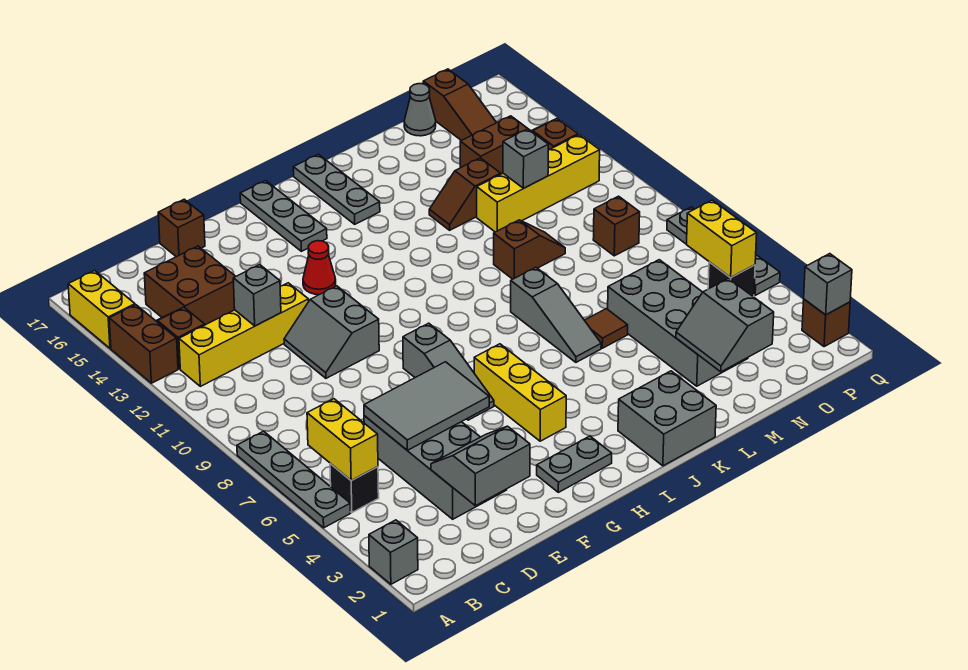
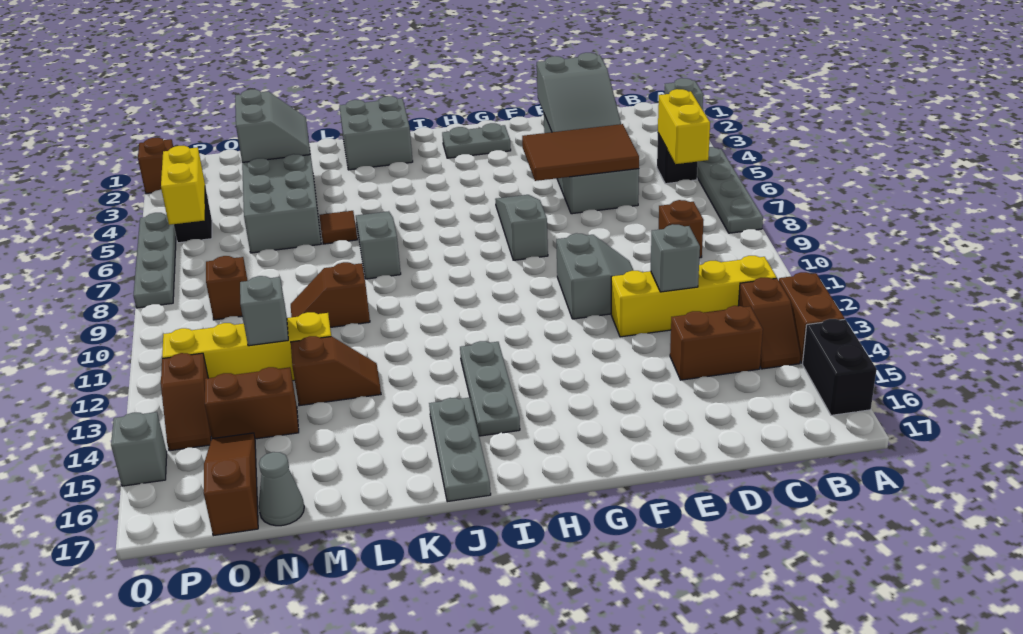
yellow 1x2 brick [68,271,135,348] -> black 1x2 brick [802,319,877,415]
brown 2x2 brick [144,246,236,325] -> brown 1x2 brick [670,306,763,380]
grey 2x2 slope [431,426,530,506] -> grey 2x3 slope [537,53,621,132]
grey 2x3 tile [364,362,489,450] -> brown 2x3 tile [522,124,639,181]
brown 1x1 brick [158,199,205,257] -> brown 1x1 brick moved to [659,200,704,258]
red 1x1 cone [303,241,336,295] -> none
yellow 1x3 brick [474,344,566,441] -> none
grey 1x3 plate [240,181,327,251] -> grey 1x3 plate moved to [460,341,520,436]
grey 1x1 brick [804,254,852,315] -> grey 1x1 brick moved to [111,412,167,486]

